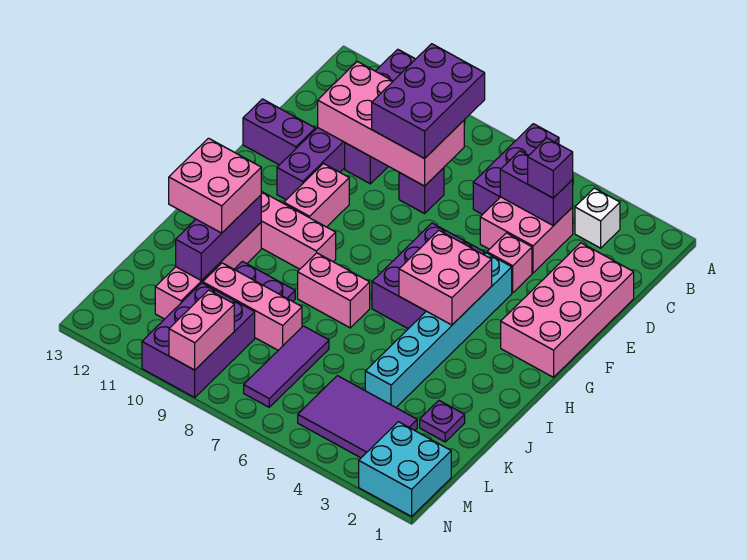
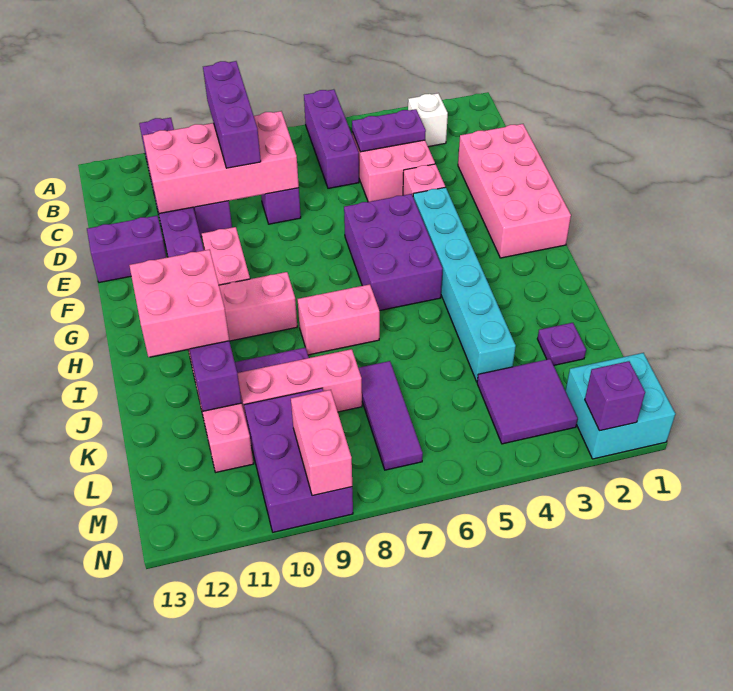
purple 2x3 brick [372,44,485,159] -> purple 1x3 brick [203,61,261,168]
purple 1x2 brick [500,151,573,226] -> purple 1x2 plate [352,109,426,152]
purple 1x1 brick [528,138,573,198] -> purple 1x1 brick moved to [585,361,645,431]
pink 2x2 brick [399,230,492,325] -> none
purple 2x3 tile [298,376,417,458] -> purple 2x2 tile [477,359,578,444]

